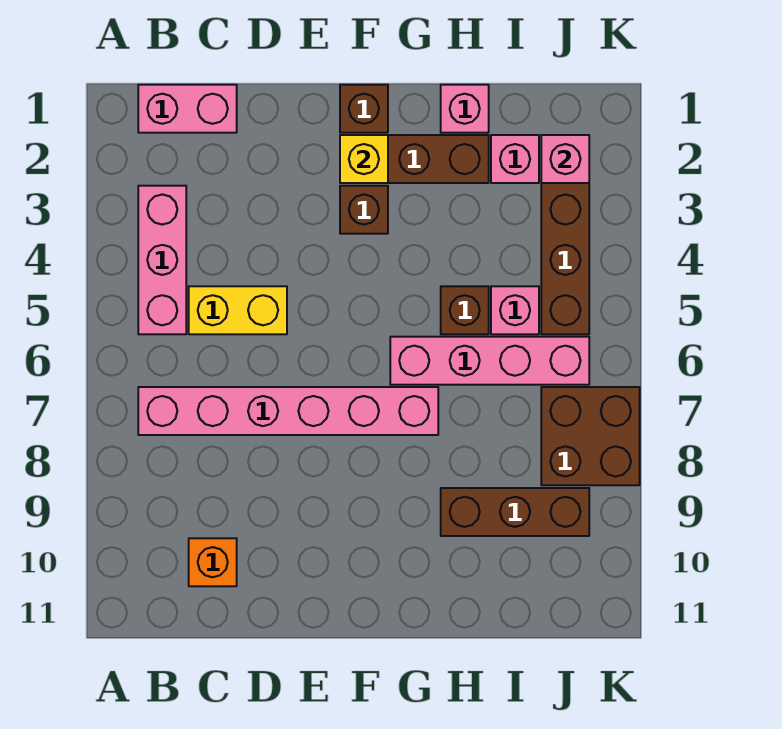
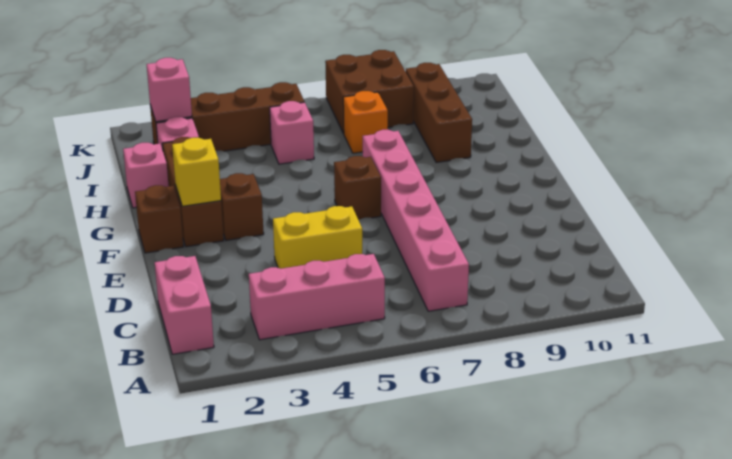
yellow 1x2 brick [189,286,287,334] -> yellow 1x2 brick turned to [273,206,362,269]
orange 1x1 brick [189,538,237,586] -> orange 1x1 brick moved to [343,91,388,153]
pink 1x4 brick [390,337,589,385] -> none
brown 1x1 brick [441,286,489,334] -> brown 1x1 brick moved to [334,156,381,220]

